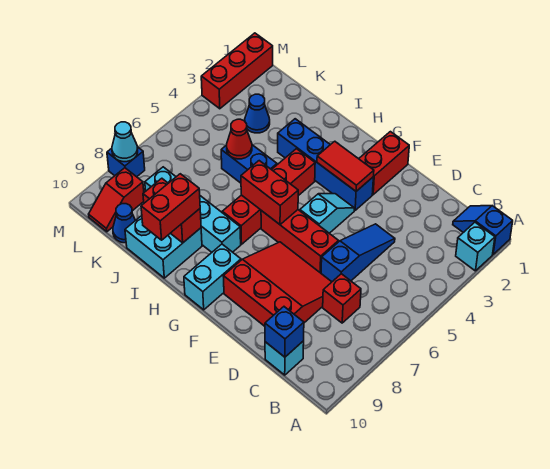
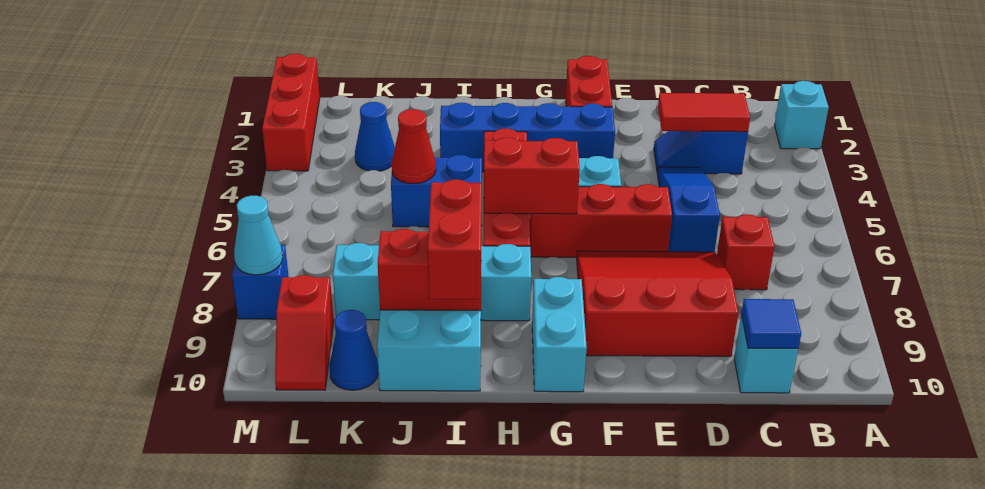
blue 1x2 slope [453,206,513,254] -> blue 1x2 slope moved to [654,131,748,174]
blue 1x1 brick [265,307,304,357] -> blue 1x1 tile [741,299,801,348]
red 1x2 tile [317,141,374,191] -> red 1x2 tile moved to [658,93,750,132]

